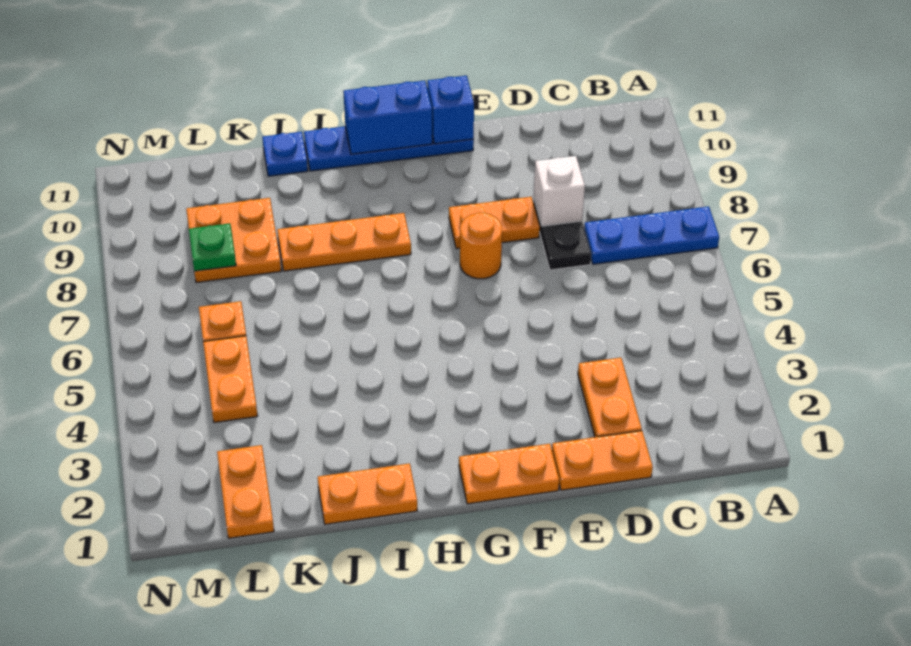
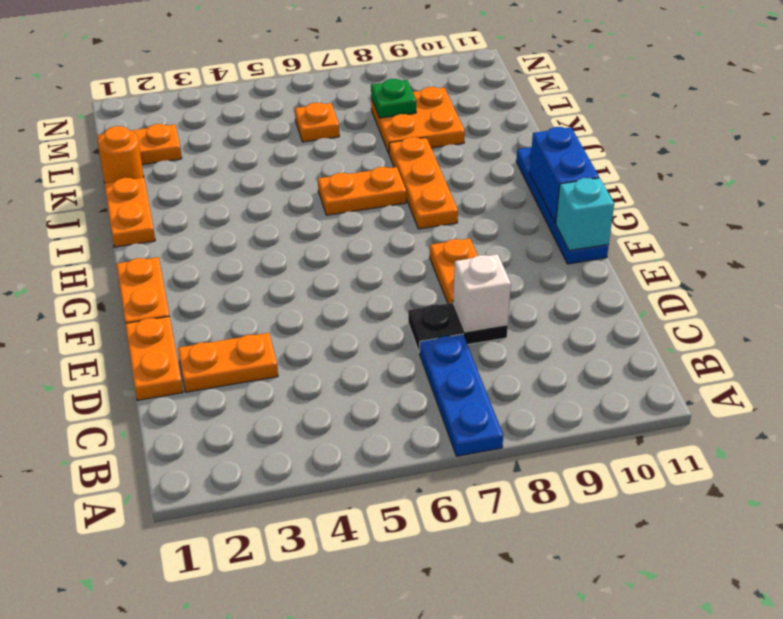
orange 1x1 round brick [460,213,502,279] -> orange 1x1 round brick moved to [98,126,144,183]
blue 1x1 brick [427,76,474,144] -> cyan 1x1 brick [556,178,614,251]
blue 1x1 plate [262,132,308,176] -> none
orange 1x2 plate [203,336,258,423] -> orange 1x2 plate moved to [318,167,406,215]

